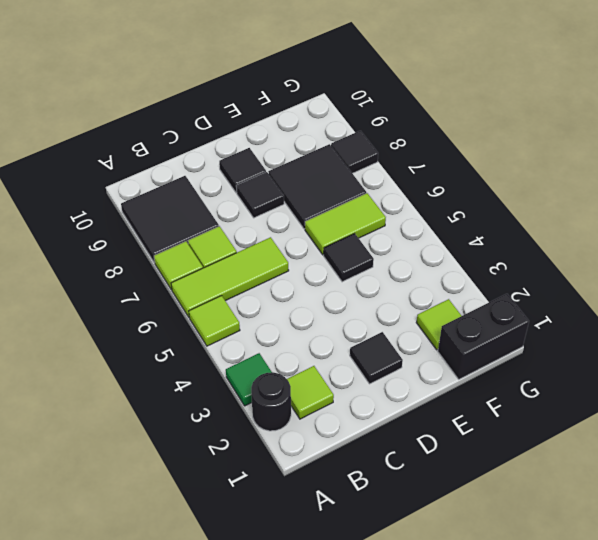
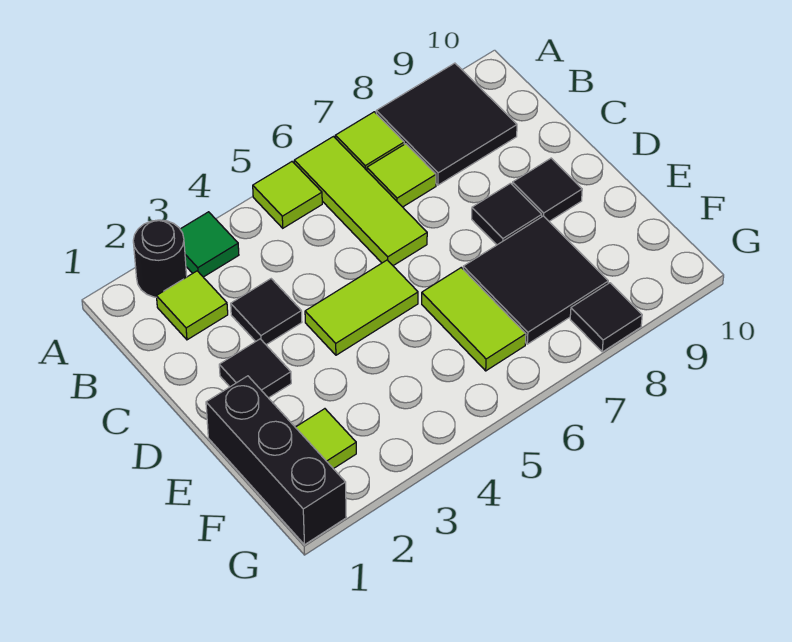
none -> lime 1x2 tile [305,260,418,355]
black 1x1 tile [324,233,374,282] -> black 1x1 tile moved to [231,279,302,345]
black 1x2 brick [438,294,529,379] -> black 1x3 brick [206,376,346,545]

